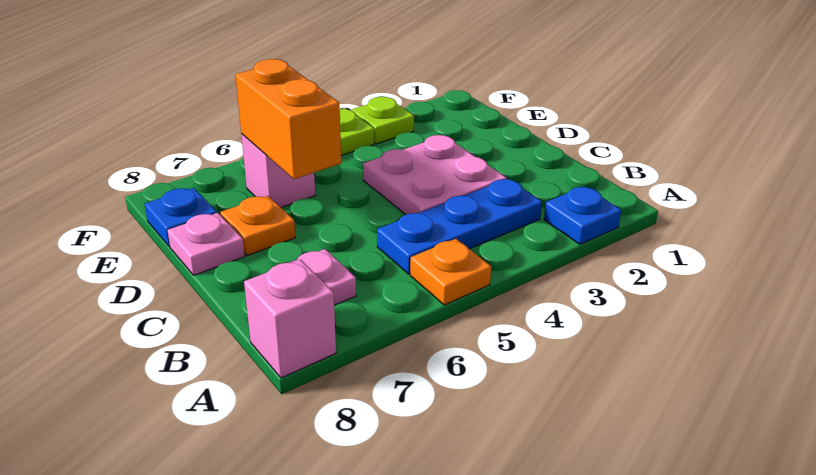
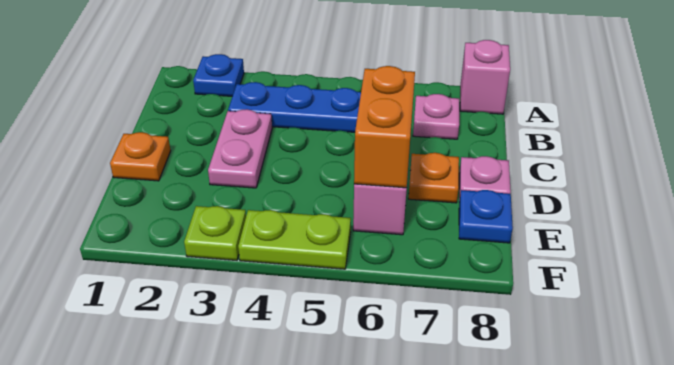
orange 1x1 plate [410,239,491,305] -> orange 1x1 plate moved to [110,132,171,181]
pink 2x2 plate [363,135,506,215] -> pink 1x2 plate [208,109,272,188]

